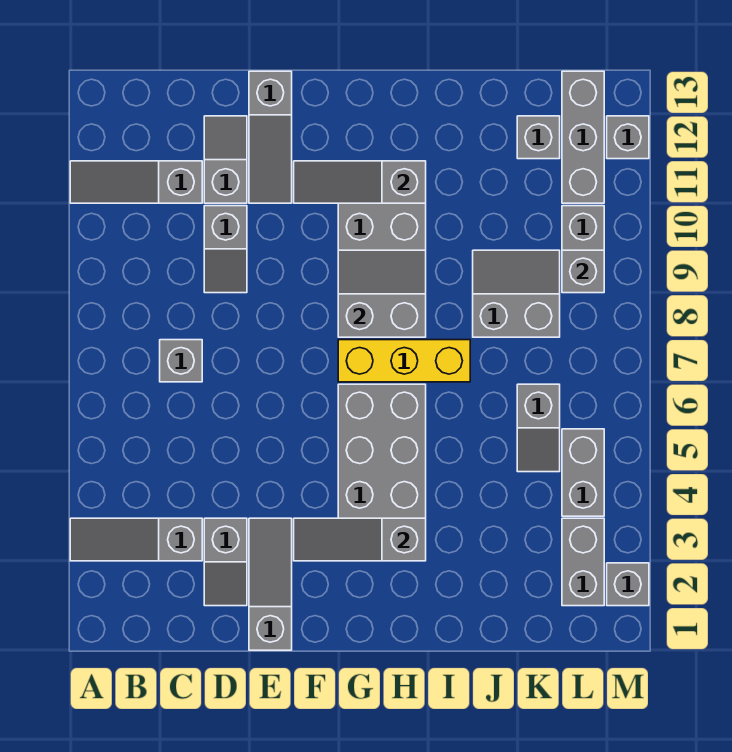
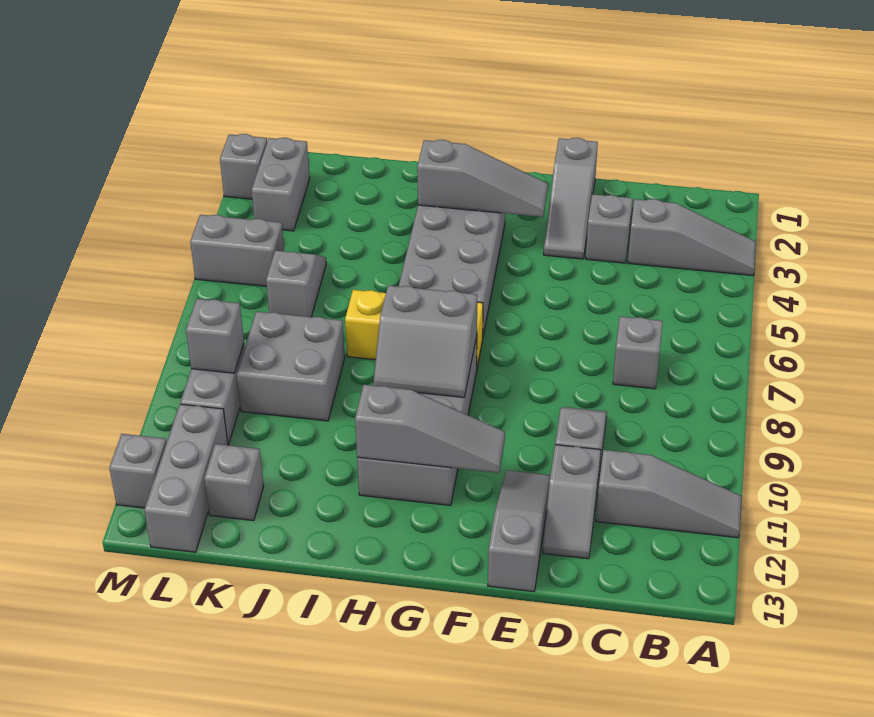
grey 2x2 slope [473,250,560,337] -> grey 2x2 brick [237,312,345,421]
grey 1x2 brick [562,429,604,516] -> grey 1x2 brick turned to [190,215,284,286]

